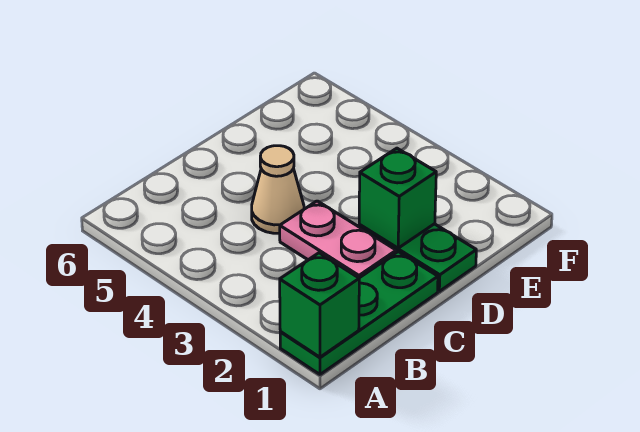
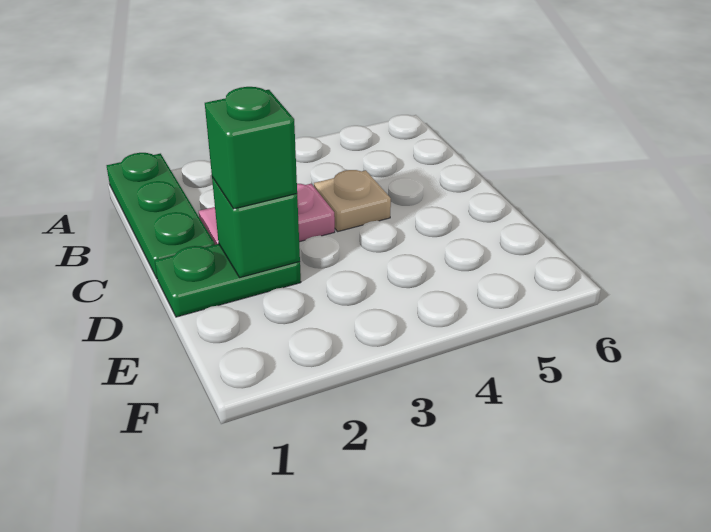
green 1x1 brick [280,253,359,357] -> green 1x1 brick moved to [205,87,297,209]
tan 1x1 cone [252,146,304,233] -> tan 1x1 plate [314,170,391,232]

